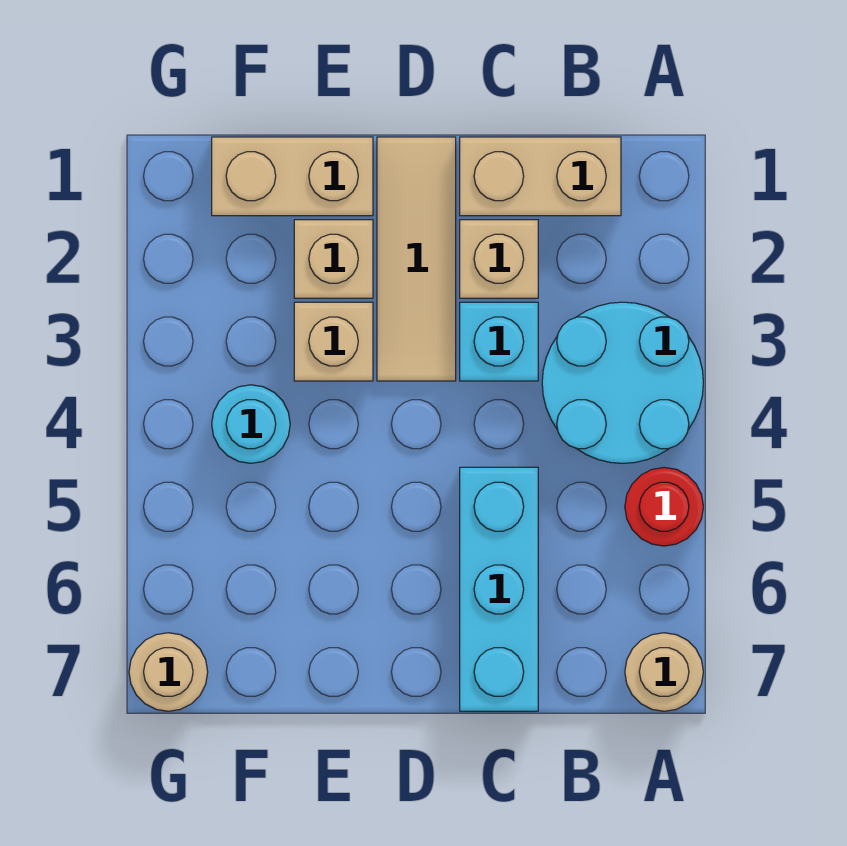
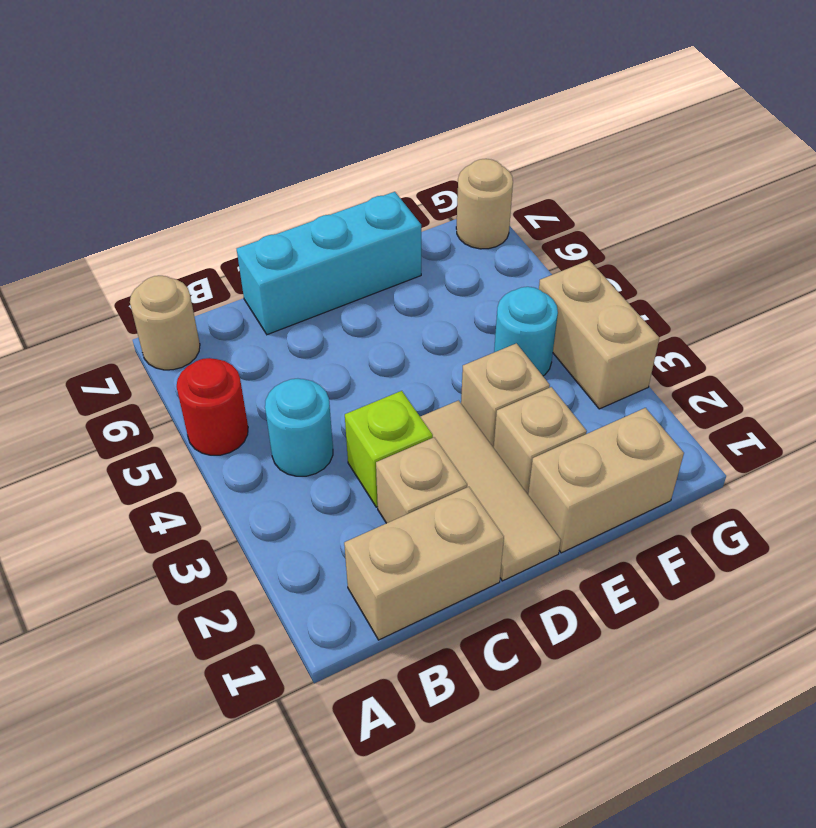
cyan 2x2 round brick [542,302,703,463] -> cyan 1x1 round brick [265,379,333,476]
cyan 1x1 brick [460,302,538,381] -> lime 1x1 brick [345,391,433,507]
cyan 1x3 brick [460,467,538,711] -> cyan 1x3 brick turned to [237,192,421,335]
none -> tan 1x2 brick [539,260,659,409]

